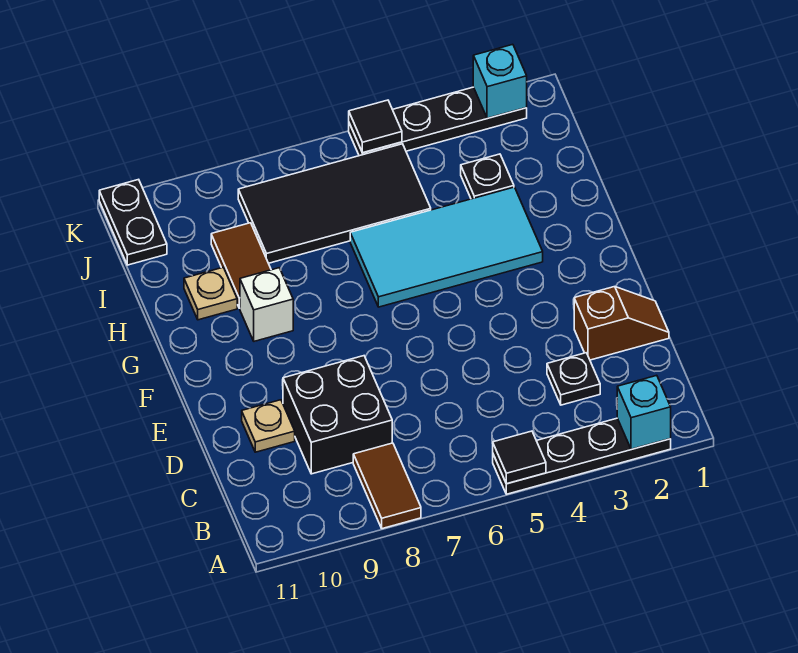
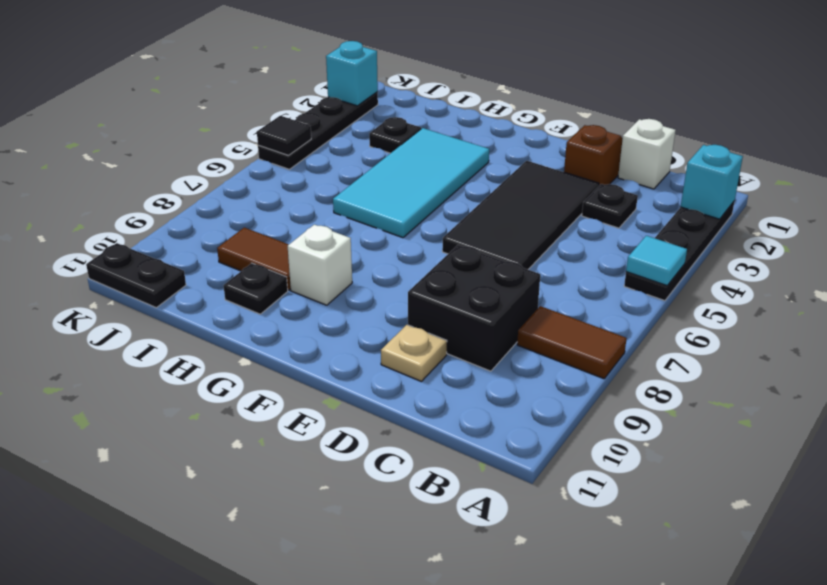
black 1x1 tile [493,431,546,484] -> cyan 1x1 tile [626,236,687,286]
none -> white 1x1 brick [618,119,676,189]
tan 1x1 plate [184,268,237,320] -> black 1x1 plate [224,263,288,314]
black 2x4 tile [238,144,431,263] -> black 2x4 tile moved to [442,161,599,269]

